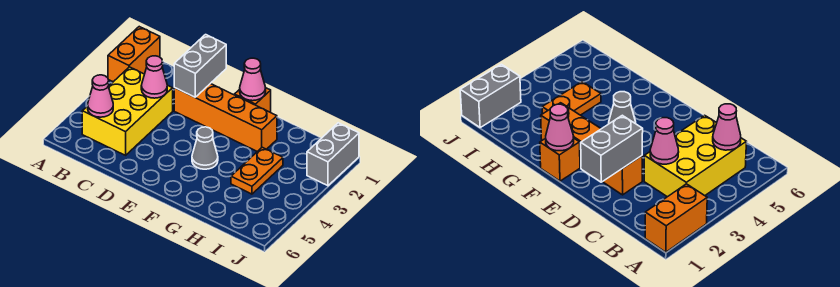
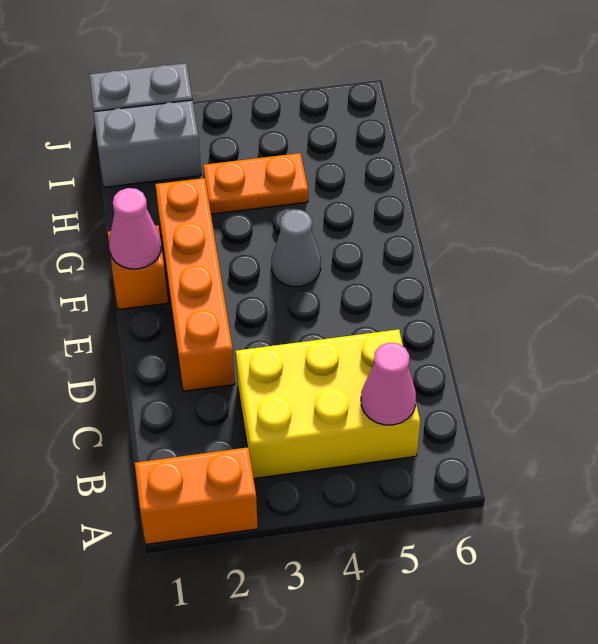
pink 1x1 cone [141,56,167,98] -> none
grey 1x2 brick [174,35,226,97] -> grey 1x2 brick moved to [94,100,201,187]

